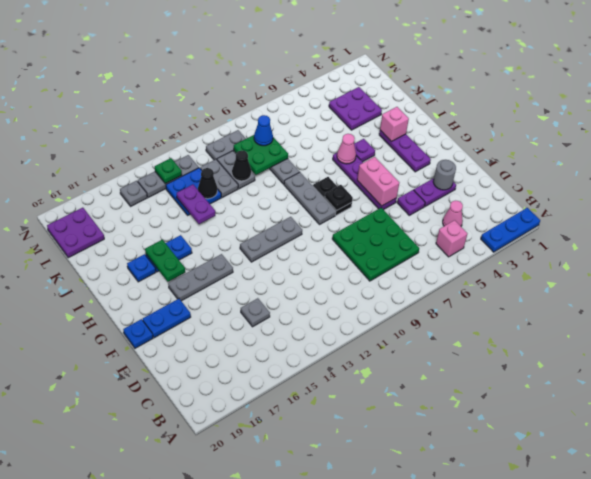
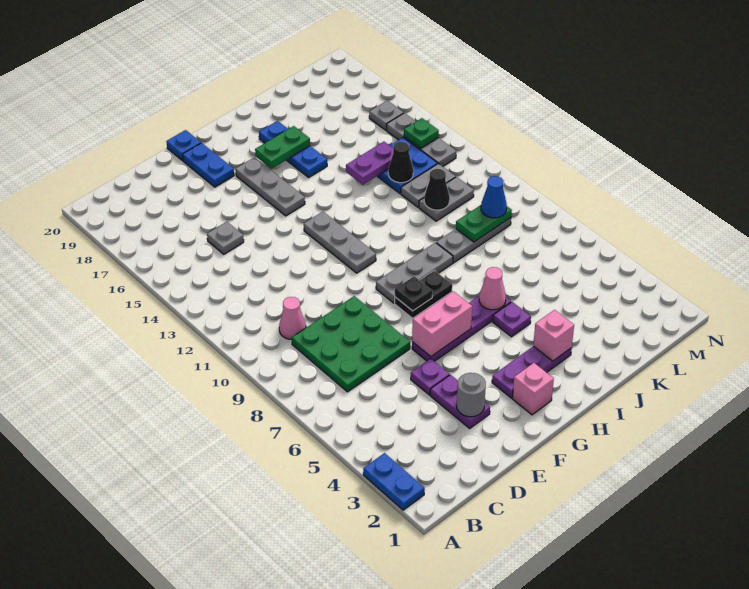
blue 1x3 plate [481,208,540,252] -> blue 1x2 plate [363,453,425,510]
pink 1x1 brick [436,220,467,257] -> pink 1x1 brick moved to [512,363,554,415]
pink 1x1 cone [443,201,463,226] -> pink 1x1 cone moved to [279,297,306,339]
purple 2x2 plate [329,87,382,130] -> none
green 2x2 plate [234,135,288,175] -> green 1x2 plate [456,205,512,242]
purple 2x2 plate [47,208,104,258] -> none
grey 1x2 plate [206,130,246,160] -> none

